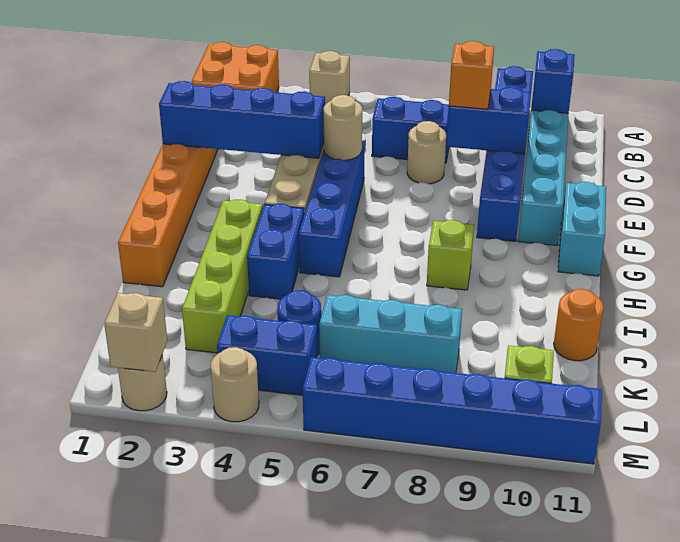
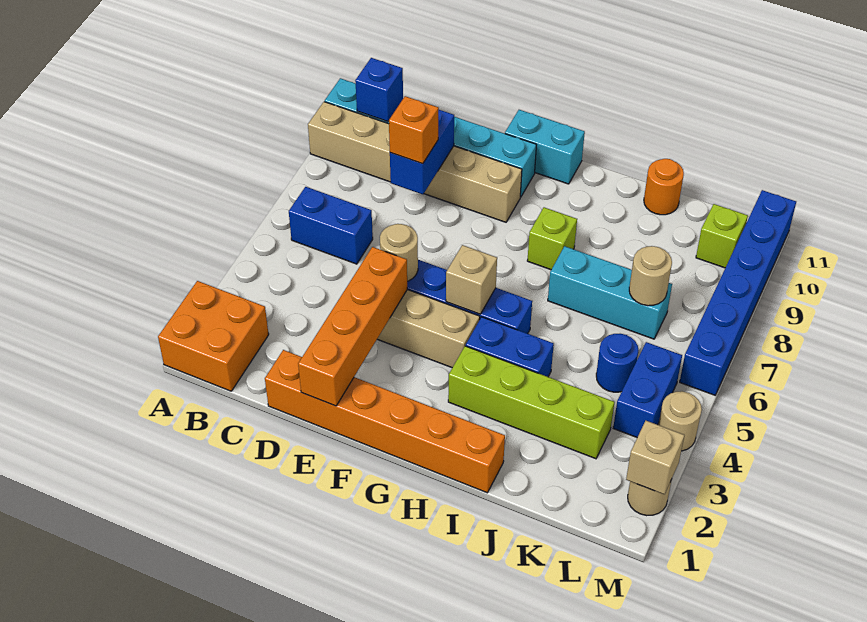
tan 1x1 brick [309,51,350,104] -> tan 1x1 brick moved to [446,245,497,314]
blue 1x6 brick [477,66,533,241] -> tan 1x6 brick [308,102,522,222]
blue 1x2 brick [372,96,449,163] -> blue 1x2 brick turned to [289,187,373,264]
tan 1x1 round brick [407,121,446,184] -> tan 1x1 round brick moved to [629,246,672,306]
blue 1x4 brick [159,81,325,158] -> orange 1x4 brick [298,247,407,406]
cyan 1x3 brick [319,295,462,373] -> cyan 1x3 brick turned to [548,246,672,339]

